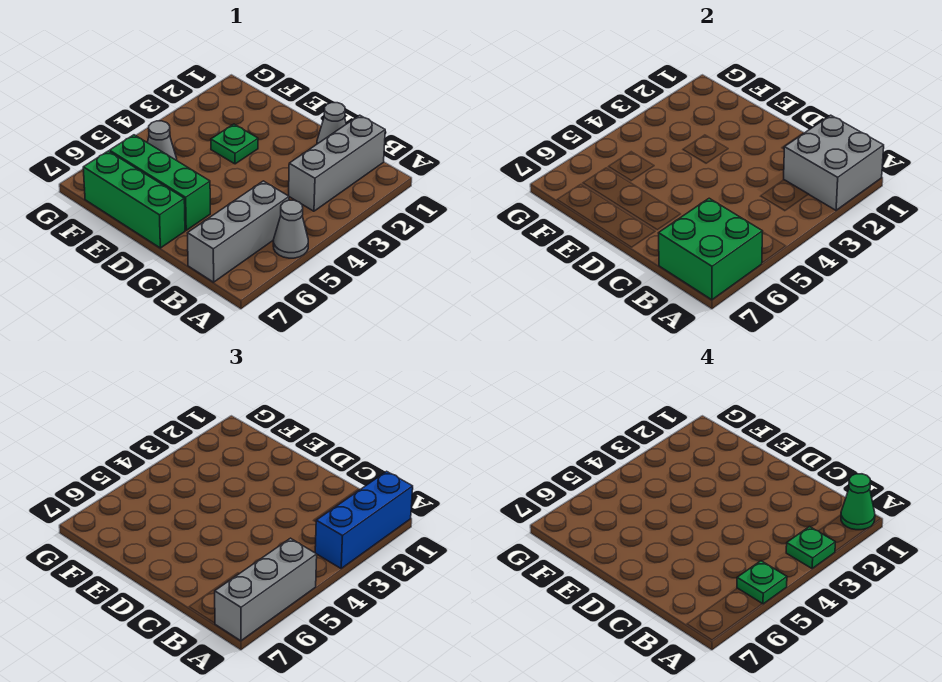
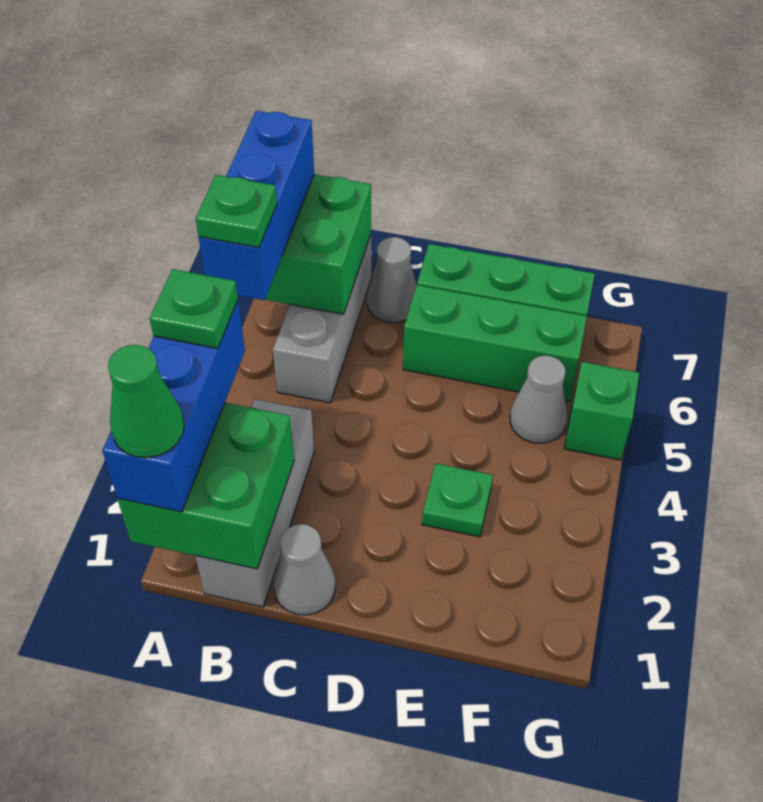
grey 2x2 brick [784,115,884,210] -> green 2x2 brick [118,403,294,569]
grey 1x1 cone [273,200,308,258] -> grey 1x1 cone moved to [367,237,417,322]
grey 1x3 brick [215,538,317,641] -> blue 1x3 brick [199,111,314,300]
none -> green 1x1 brick [564,362,639,460]

